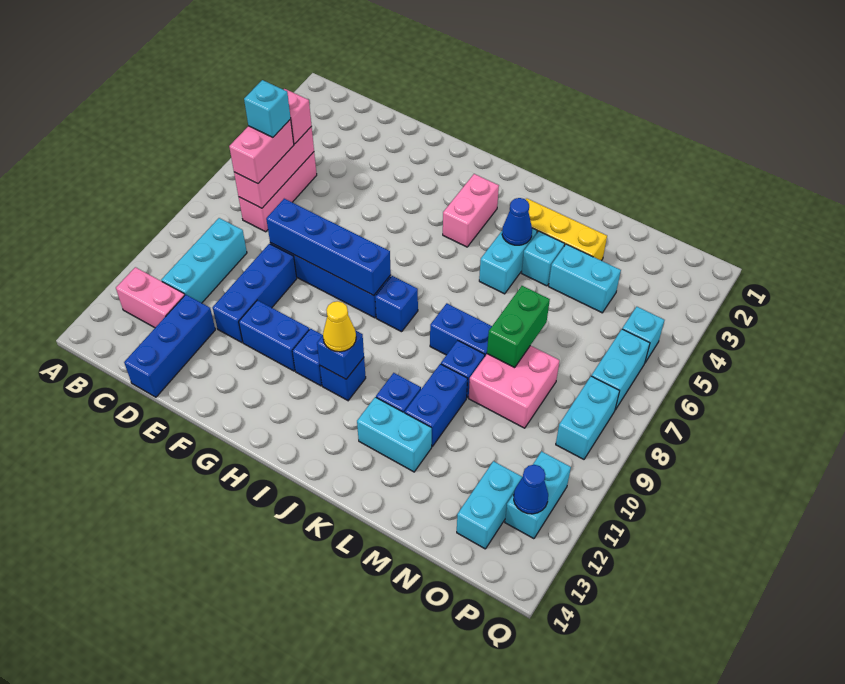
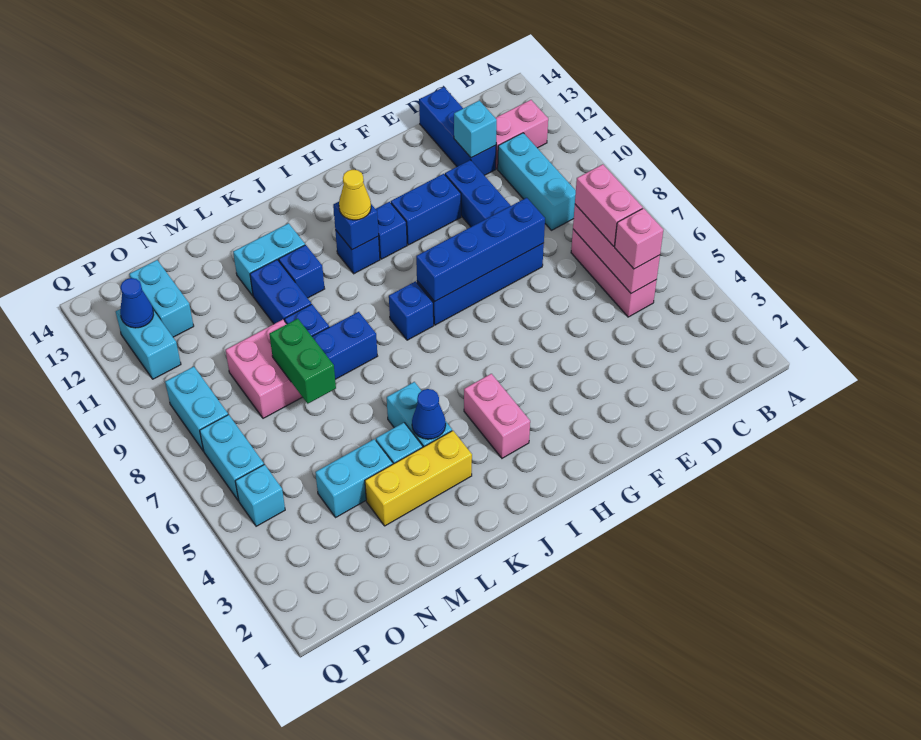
cyan 1x1 brick [244,80,291,137] -> cyan 1x1 brick moved to [454,101,497,158]

